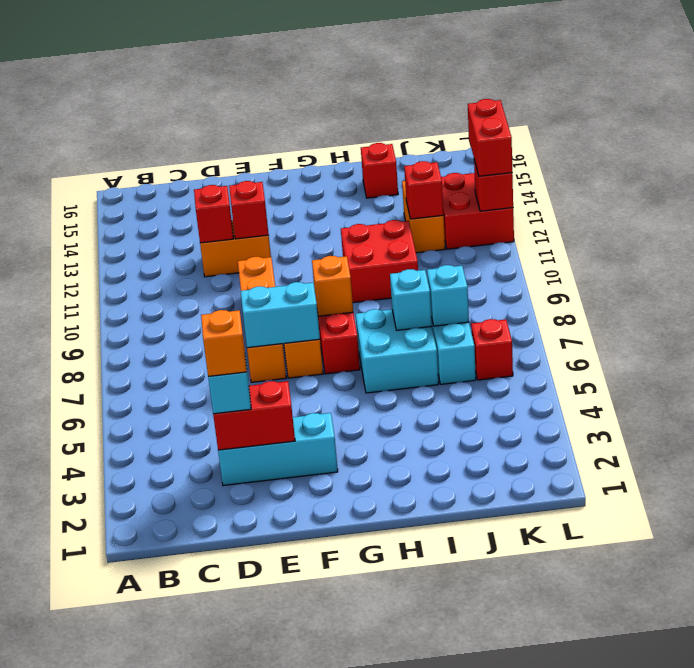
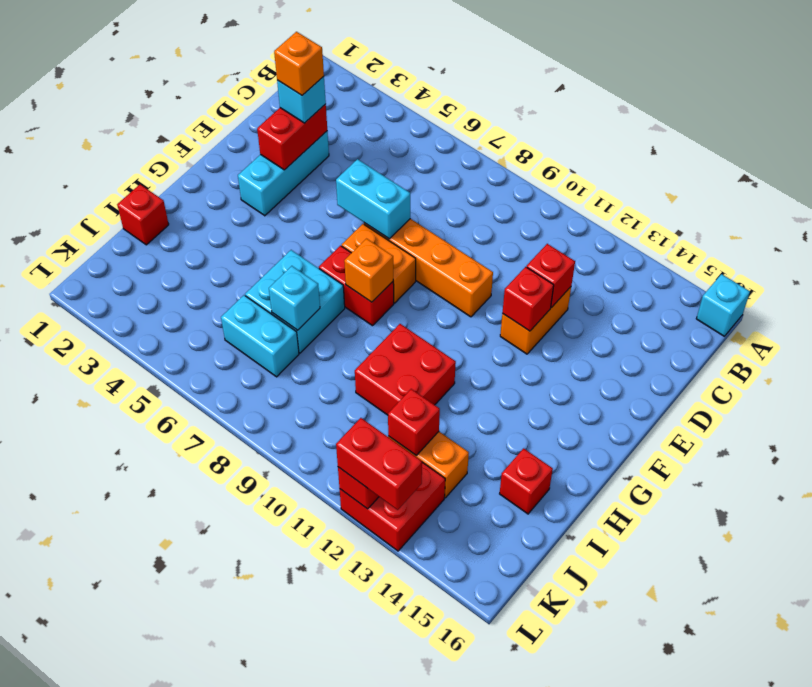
cyan 1x2 brick [241,282,320,348] -> cyan 1x2 brick turned to [336,159,410,239]
cyan 1x1 brick [427,265,469,326] -> cyan 1x1 brick moved to [696,274,750,336]
red 1x1 brick [471,319,513,380] -> red 1x1 brick moved to [117,185,169,245]

